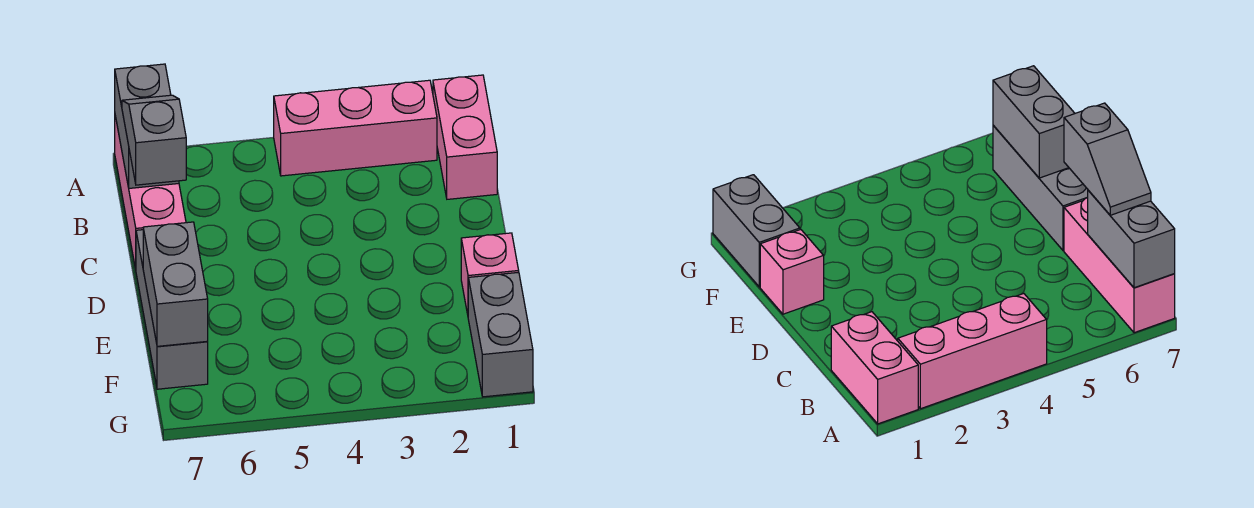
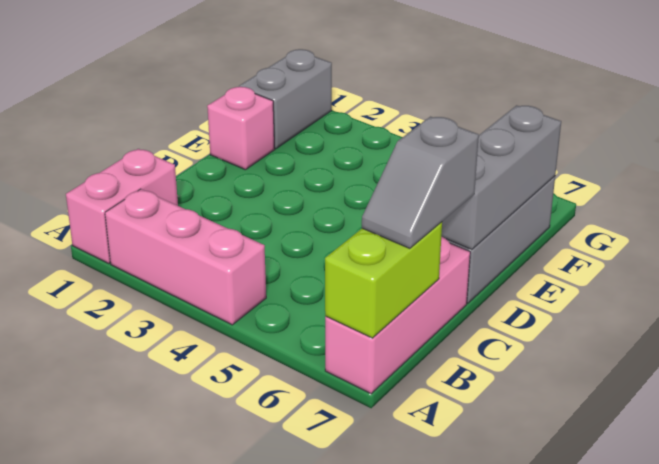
grey 1x2 brick [115,64,179,188] -> lime 1x2 brick [325,222,442,338]
grey 1x2 brick [143,222,208,346] -> grey 1x3 brick [441,105,561,250]

